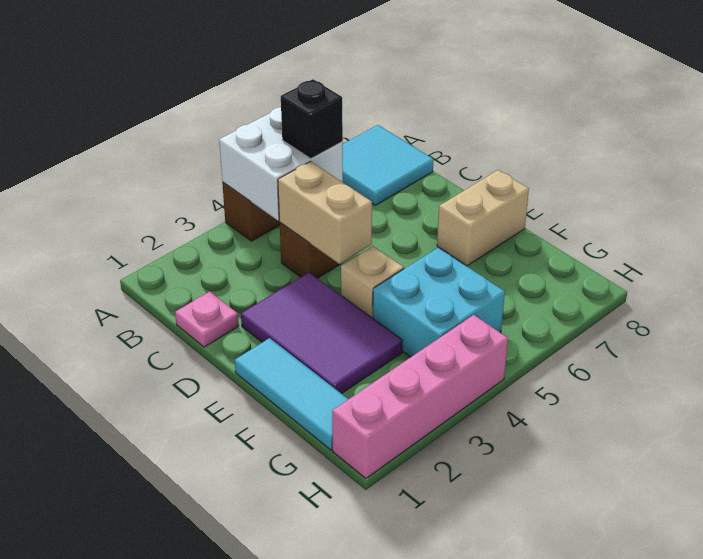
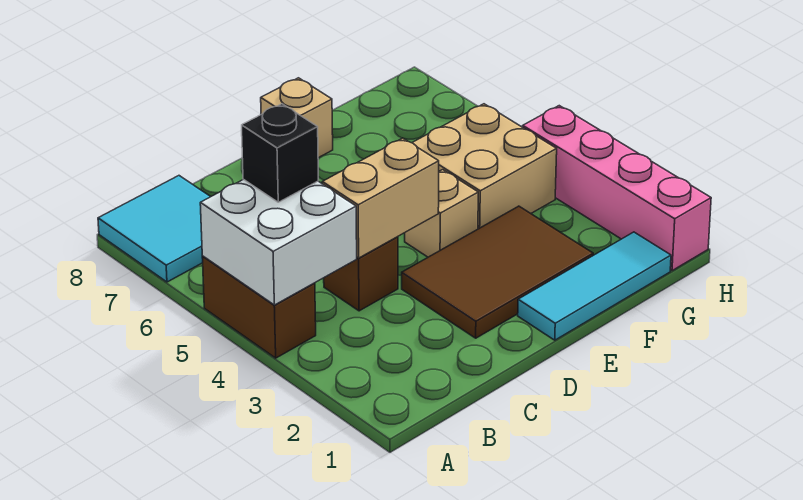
pink 1x1 plate [175,292,239,347] -> none
purple 2x3 tile [241,272,403,394] -> brown 2x3 tile [402,206,593,338]
tan 1x2 brick [437,170,529,266] -> tan 1x1 brick [261,78,333,158]
cyan 2x2 brick [373,247,505,357] -> tan 2x2 brick [412,104,557,229]

